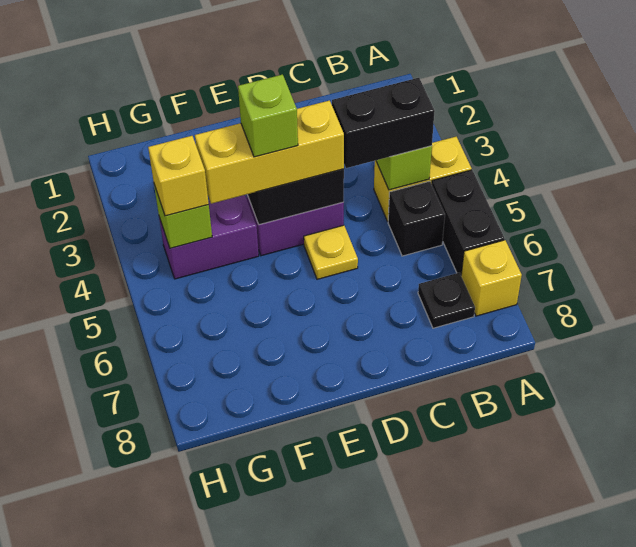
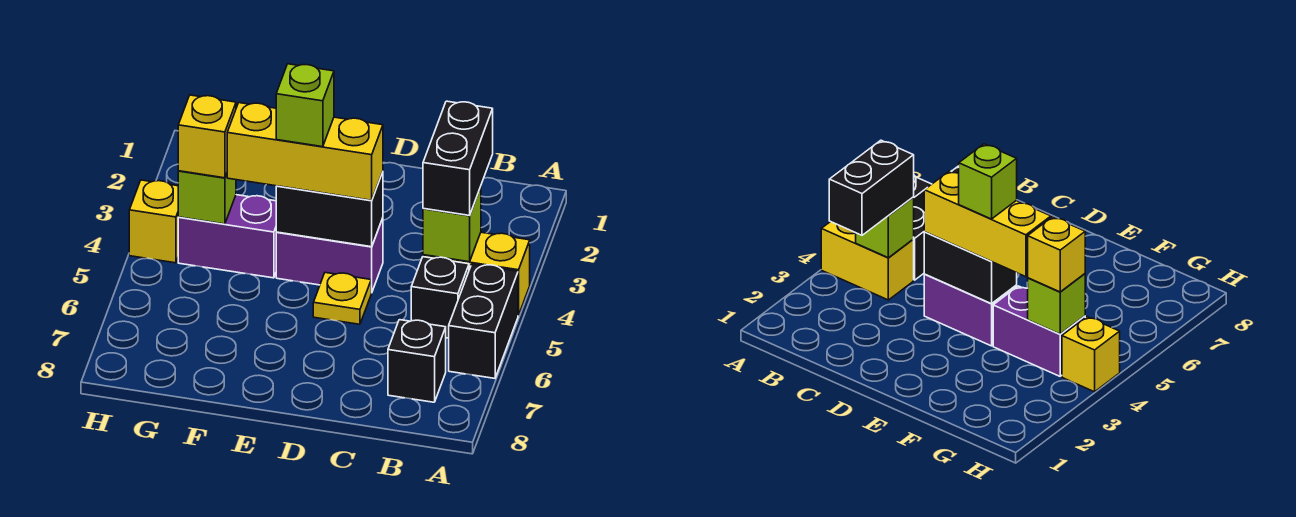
yellow 1x1 brick [461,240,522,316] -> yellow 1x1 brick moved to [129,180,178,263]
black 1x2 brick [332,78,435,168] -> black 1x2 brick turned to [423,101,493,215]
black 1x1 plate [418,273,475,328] -> black 1x1 brick [388,320,446,402]

